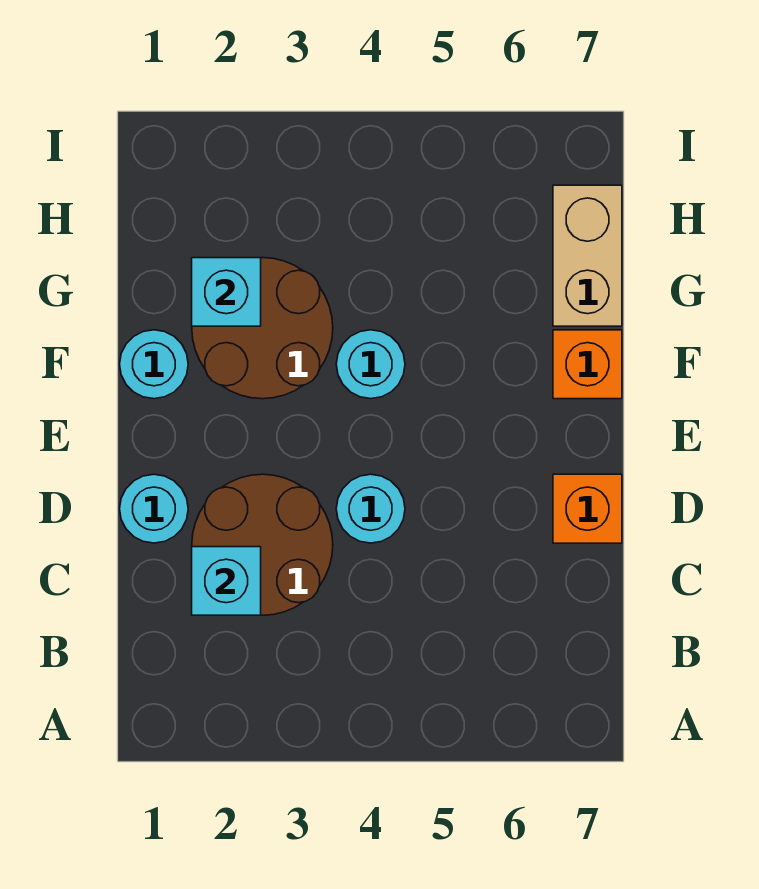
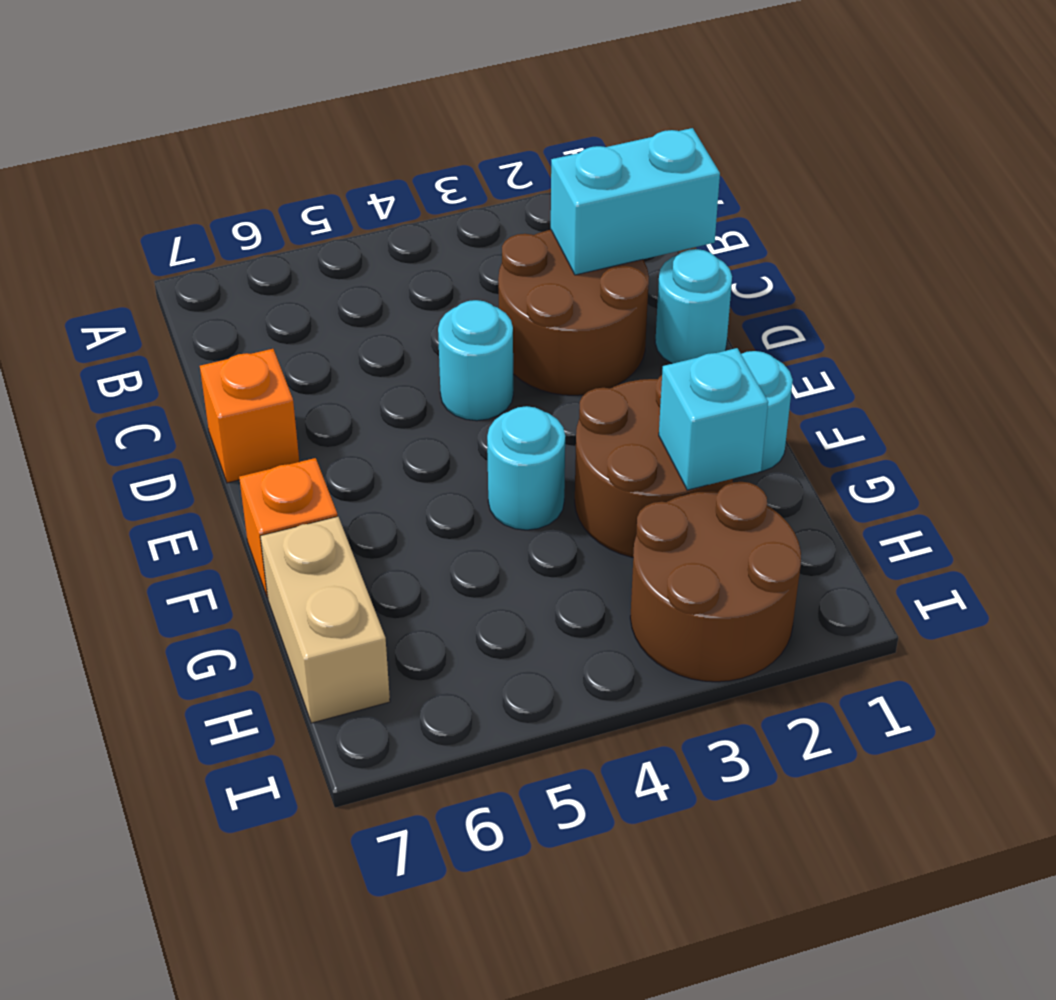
cyan 1x1 brick [192,547,261,615] -> cyan 1x2 brick [551,128,720,275]
none -> brown 2x2 round brick [630,482,801,682]

